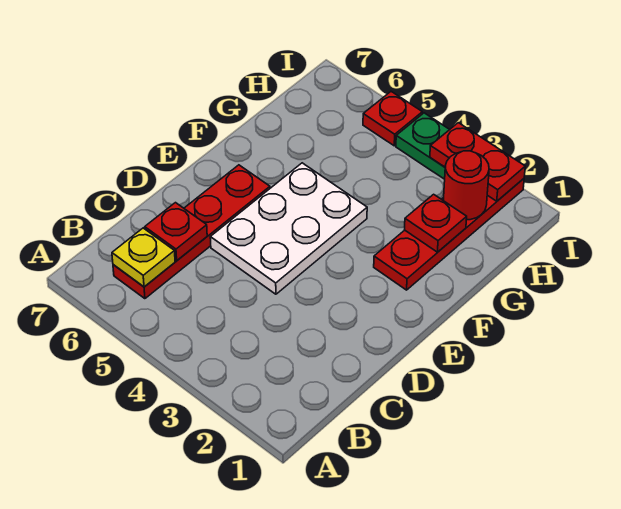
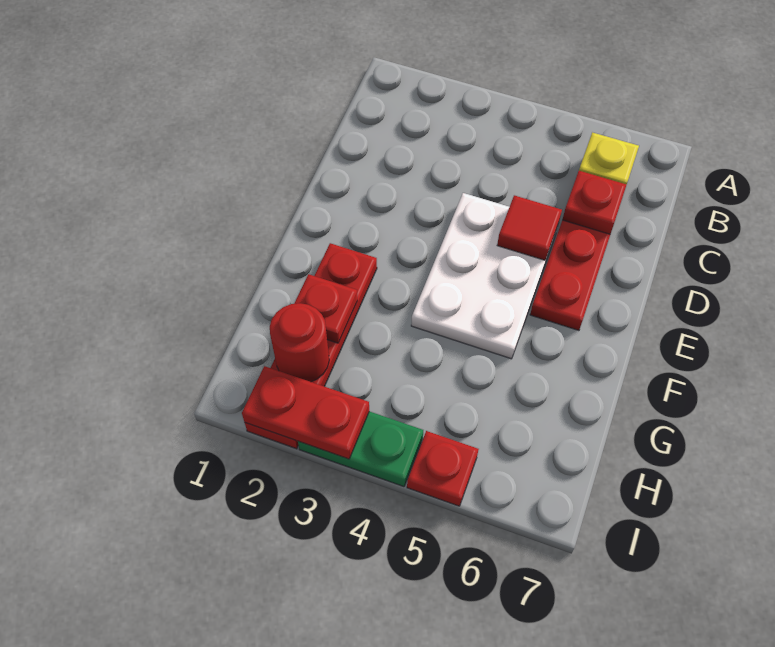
none -> red 1x1 tile [497,195,562,260]

